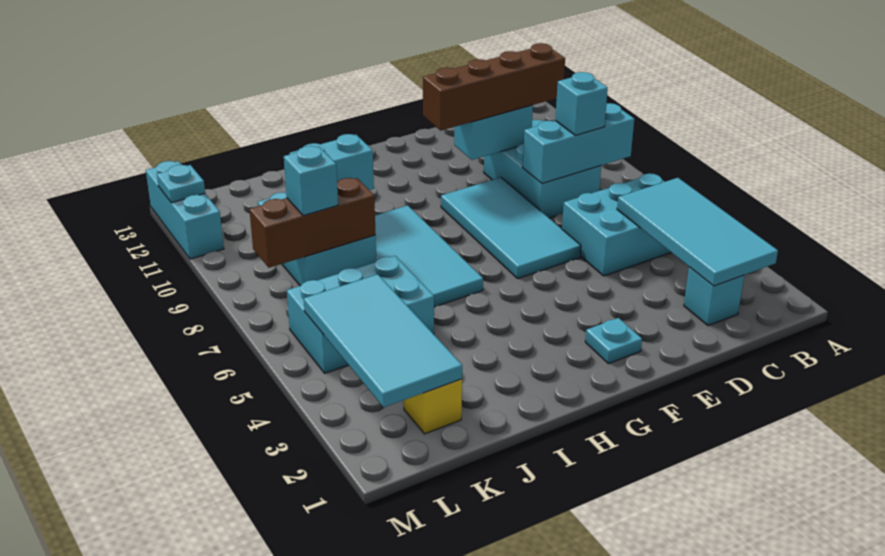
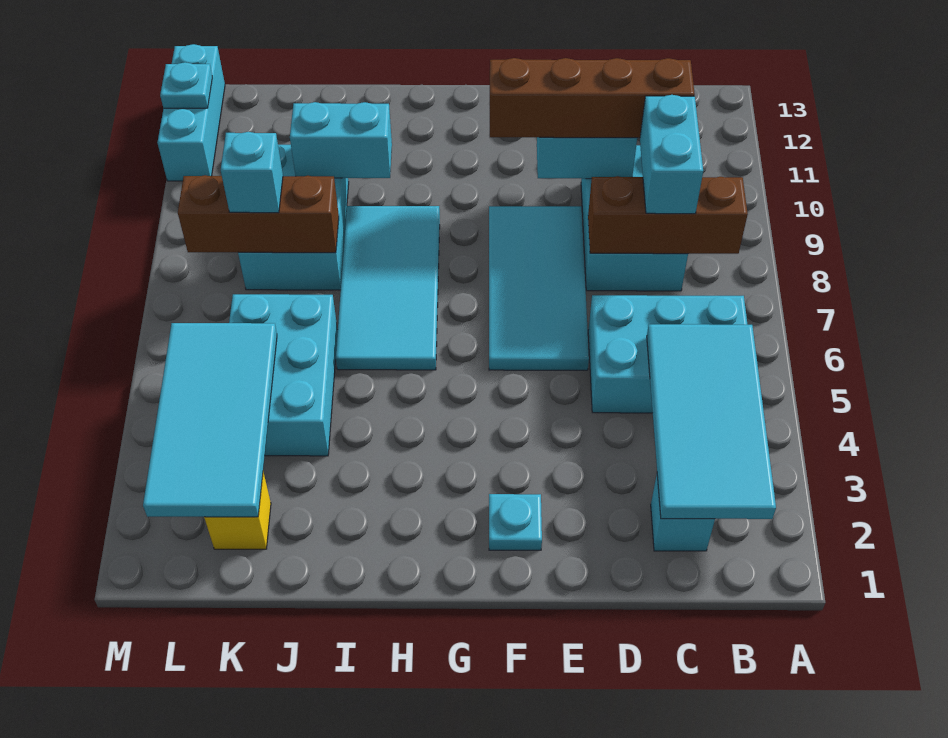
cyan 1x3 brick [523,103,634,183] -> brown 1x3 brick [588,176,748,254]
cyan 1x1 brick [555,72,608,135] -> cyan 1x2 brick [640,95,703,214]
cyan 2x3 brick [287,256,434,373] -> cyan 2x3 brick turned to [229,294,338,456]

